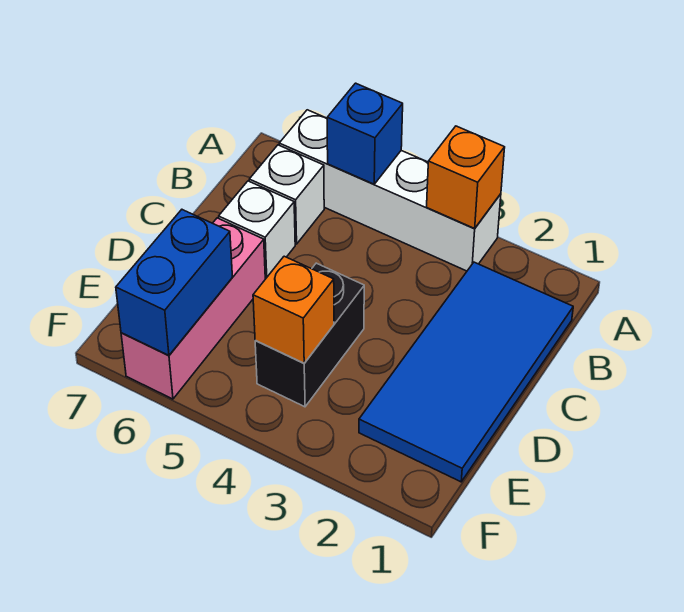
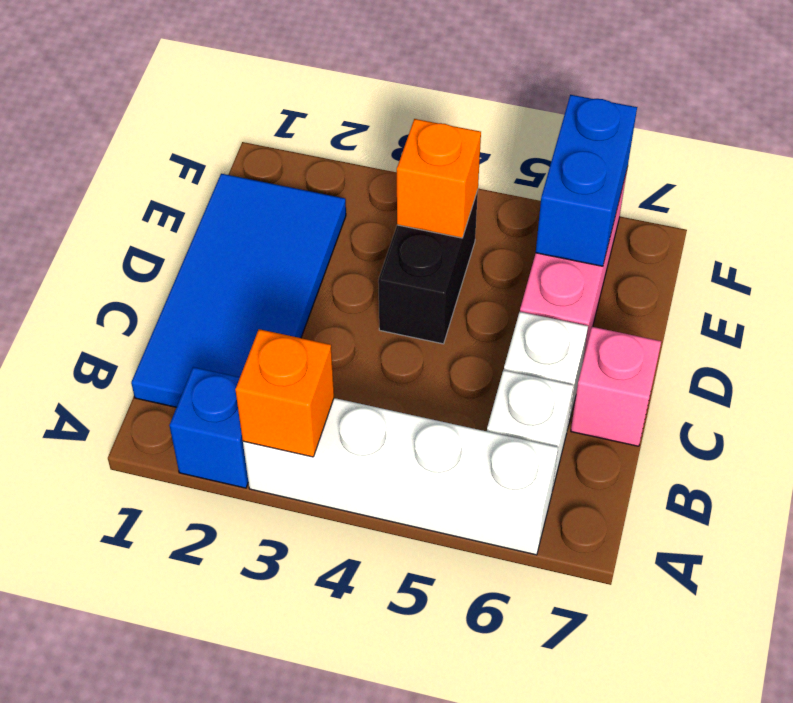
blue 1x1 brick [327,83,403,184] -> blue 1x1 brick moved to [170,367,248,488]
none -> pink 1x1 brick [571,327,661,446]

